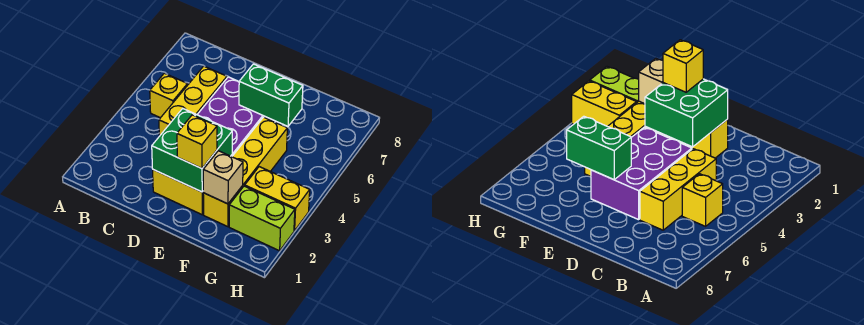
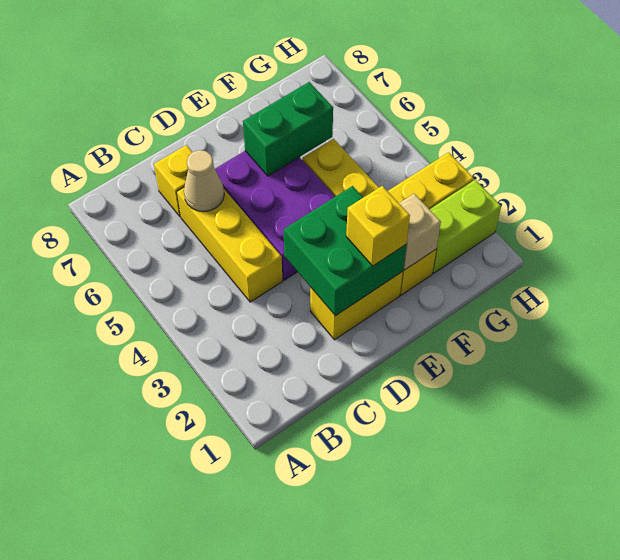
yellow 1x1 brick [150,73,188,118] -> yellow 1x1 brick moved to [154,145,192,217]
none -> tan 1x1 cone [184,150,224,211]

